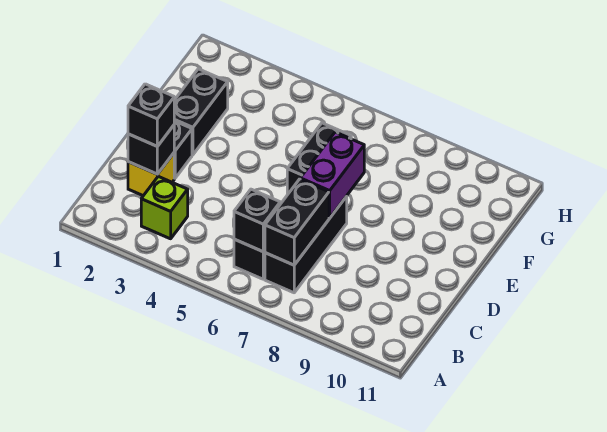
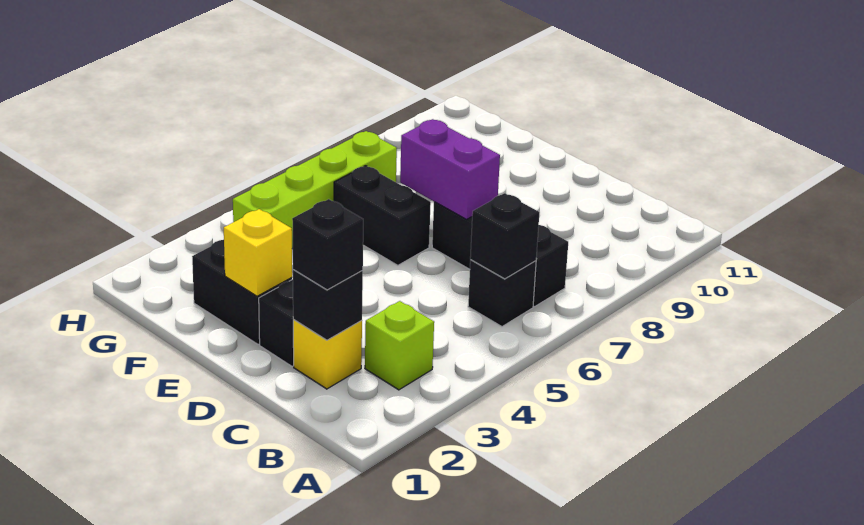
black 1x2 brick [265,179,329,265] -> none
none -> yellow 1x1 brick [224,209,292,296]
none -> lime 1x4 brick [233,131,397,248]

